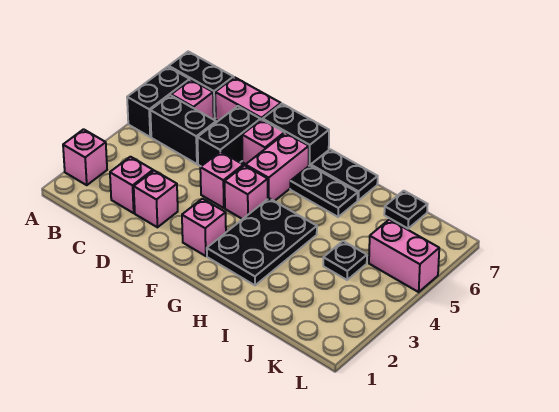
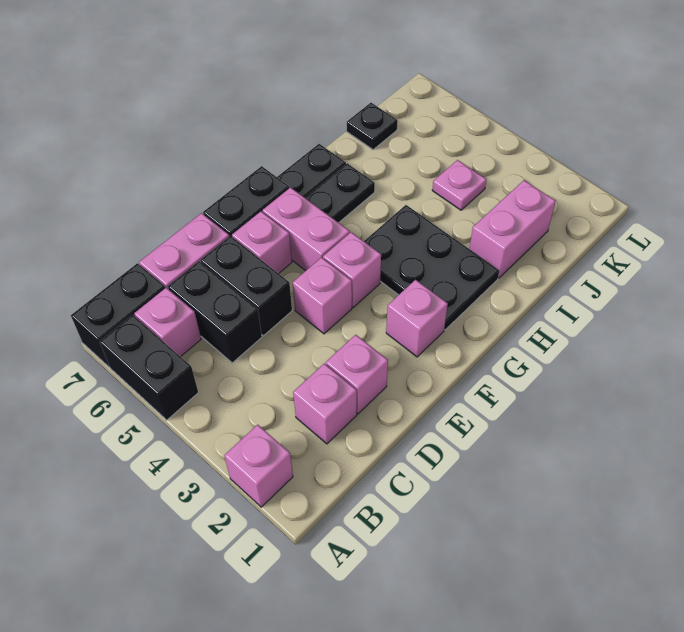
black 1x2 brick [150,95,216,164] -> black 1x2 brick turned to [168,261,262,363]
black 1x1 plate [323,241,367,280] -> pink 1x1 plate [432,160,486,210]
pink 1x2 brick [369,219,439,292] -> pink 1x2 brick moved to [469,180,556,278]

